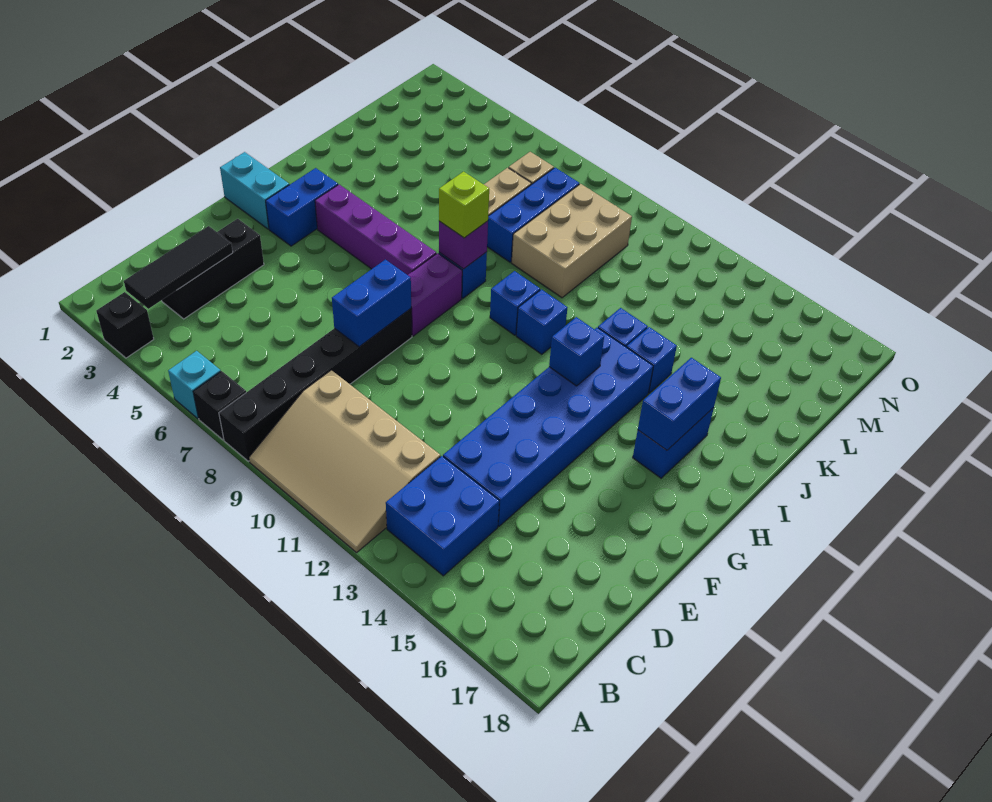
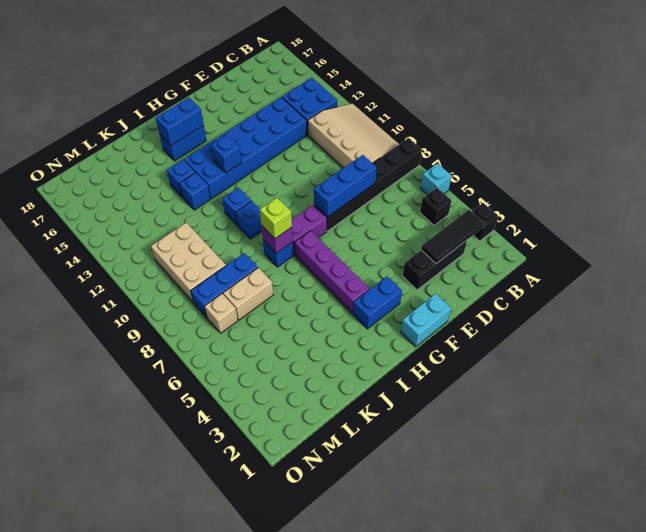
black 1x1 brick [193,371,246,440] -> black 1x1 brick moved to [420,188,451,225]
blue 1x2 brick [332,260,411,347] -> blue 1x3 brick [314,155,377,217]
cyan 1x2 brick [220,152,289,229] -> cyan 1x2 brick turned to [401,294,451,347]
tan 2x3 brick [512,184,632,298] -> tan 2x3 brick turned to [151,223,226,303]

